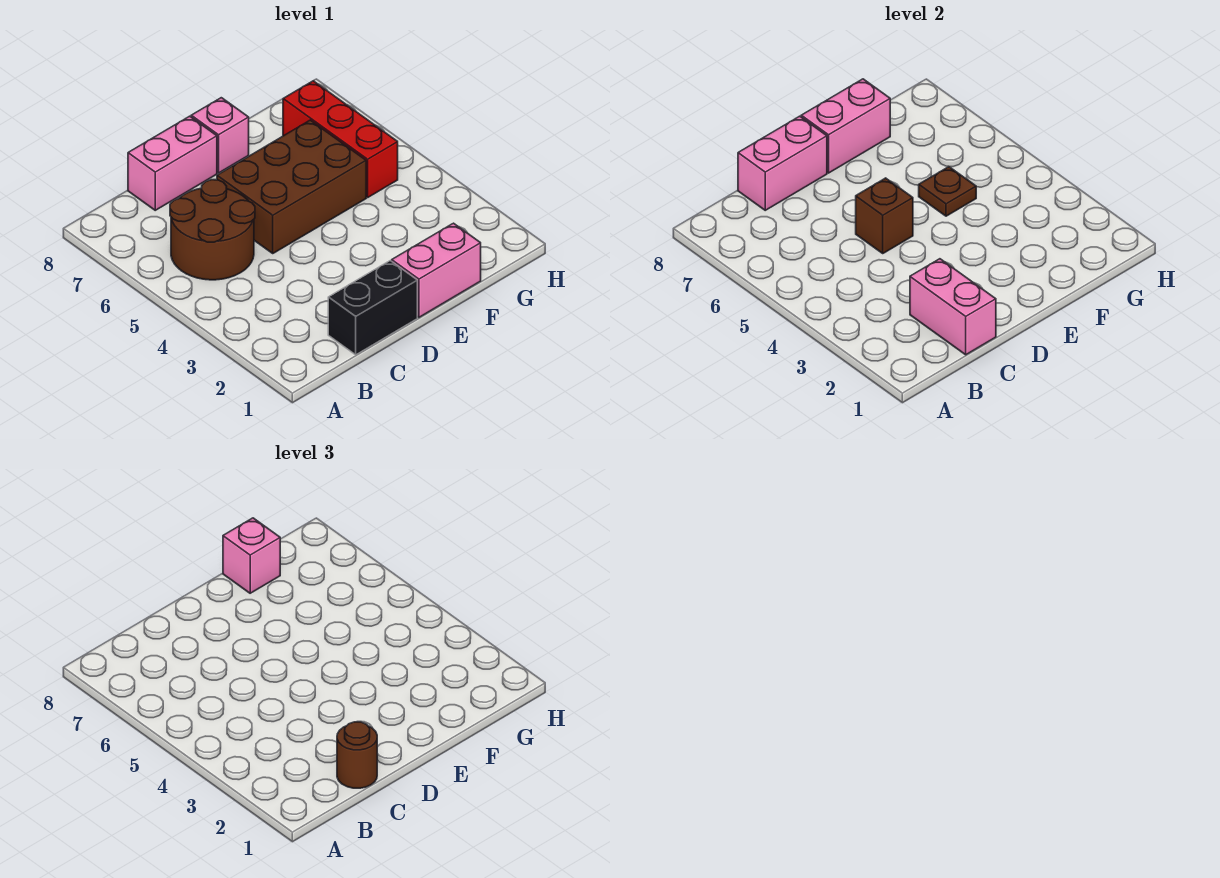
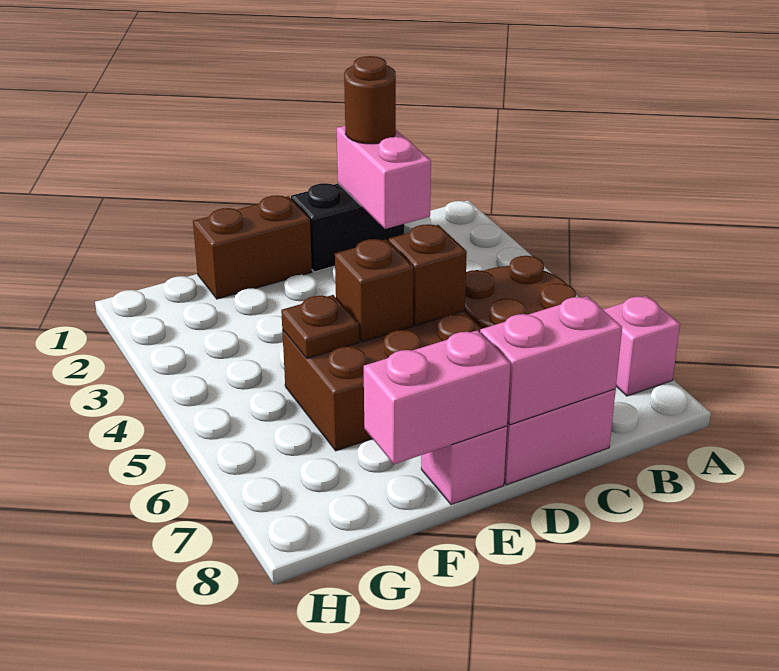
pink 1x2 brick [392,223,481,317] -> brown 1x2 brick [193,195,312,299]
none -> brown 1x1 brick [335,239,413,342]
pink 1x1 brick [223,518,280,593] -> pink 1x1 brick moved to [603,296,680,396]
red 1x3 brick [283,81,398,197] -> none

